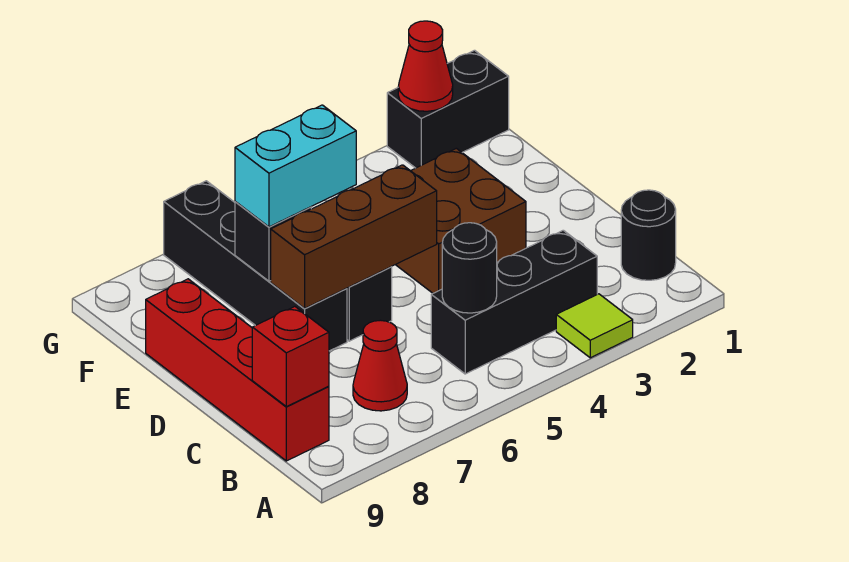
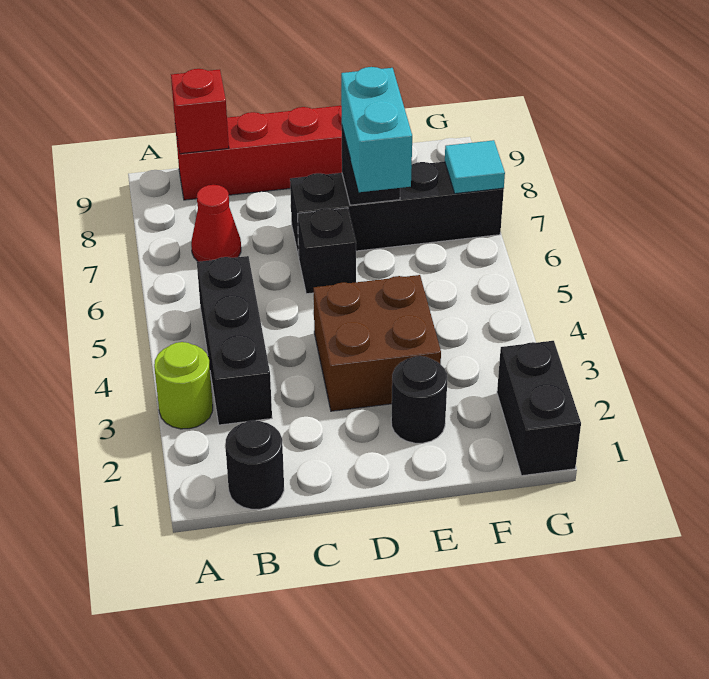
lime 1x1 tile [556,294,633,358] -> lime 1x1 round brick [154,342,213,429]
black 1x1 round brick [442,223,497,313] -> black 1x1 round brick moved to [391,356,447,443]
brown 1x3 brick [271,165,437,308] -> none
red 1x1 cone [398,21,453,111] -> none
none -> cyan 1x1 tile [445,140,505,194]

